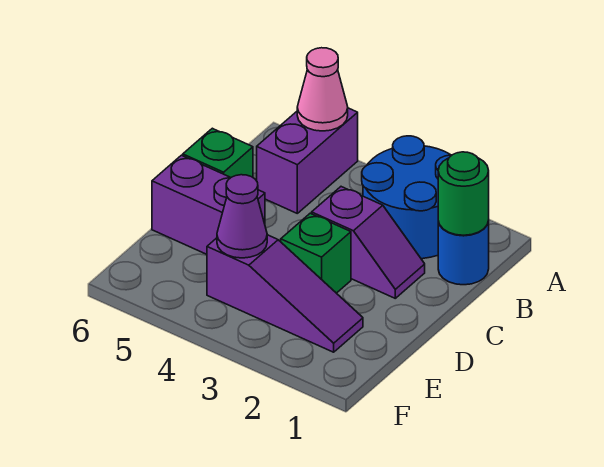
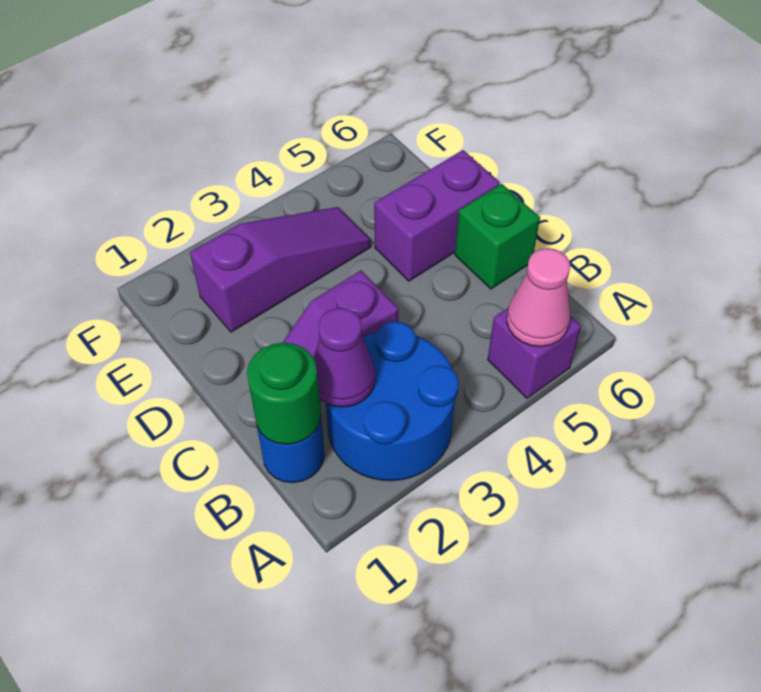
purple 1x2 brick [257,108,358,213] -> purple 1x1 brick [488,308,581,398]
green 1x1 brick [281,213,351,293] -> none
purple 1x3 slope [207,235,363,352] -> purple 1x3 slope turned to [190,207,371,332]
purple 1x1 cone [217,175,267,258] -> purple 1x1 cone moved to [314,308,375,407]

